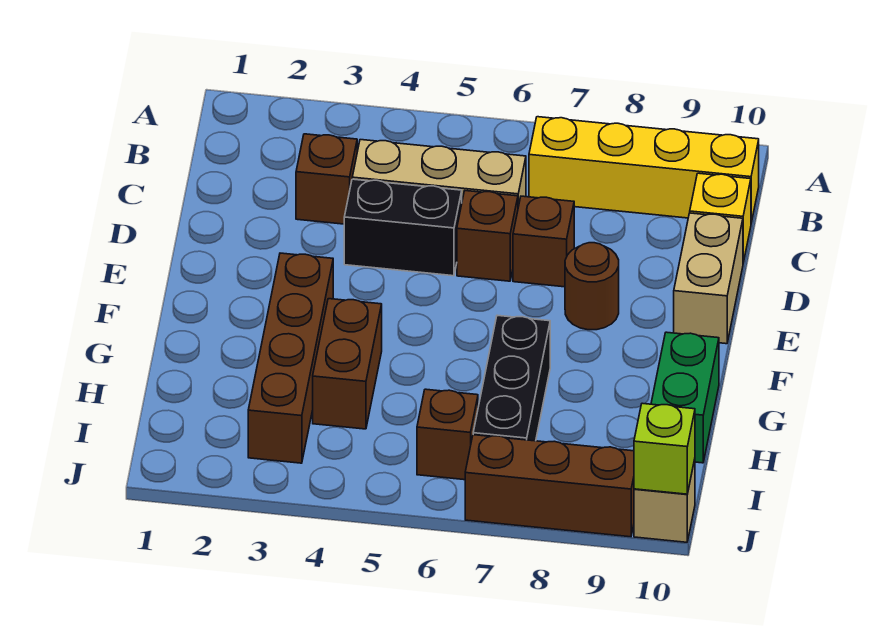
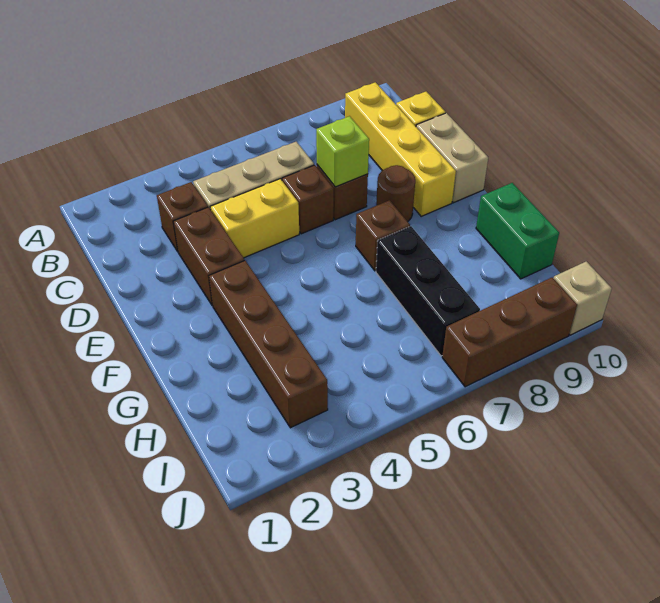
yellow 1x4 brick [529,117,759,223] -> yellow 1x4 brick turned to [345,82,456,216]
black 1x2 brick [344,179,462,276] -> yellow 1x2 brick [211,179,299,258]
brown 1x2 brick [313,299,382,429] -> brown 1x2 brick moved to [173,207,244,306]
brown 1x1 brick [417,389,478,480] -> brown 1x1 brick moved to [356,200,410,271]
lime 1x1 brick [634,403,695,494] -> lime 1x1 brick moved to [316,116,369,187]

